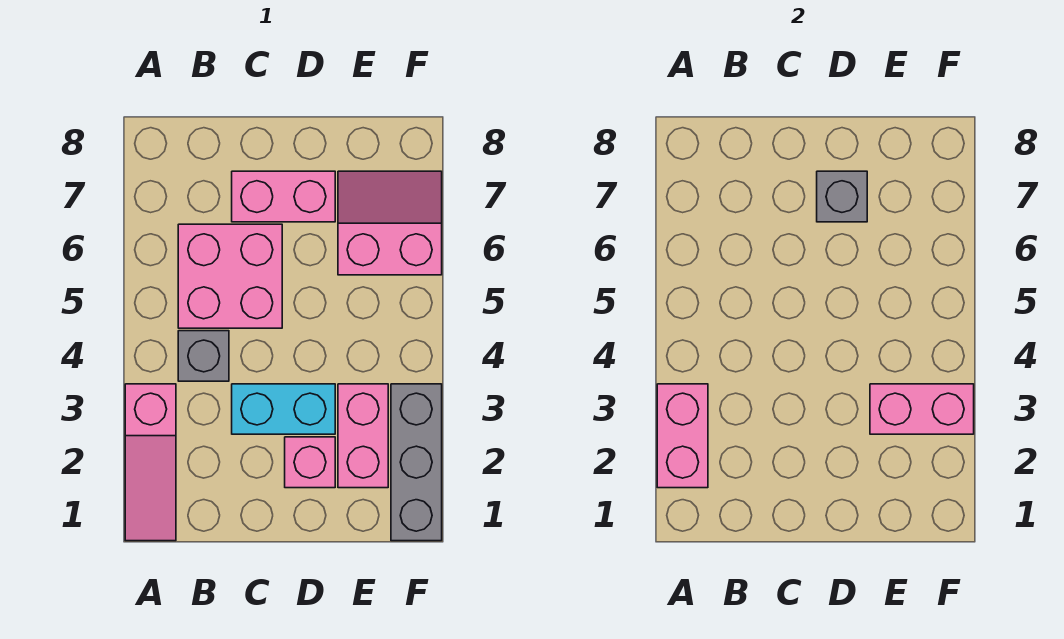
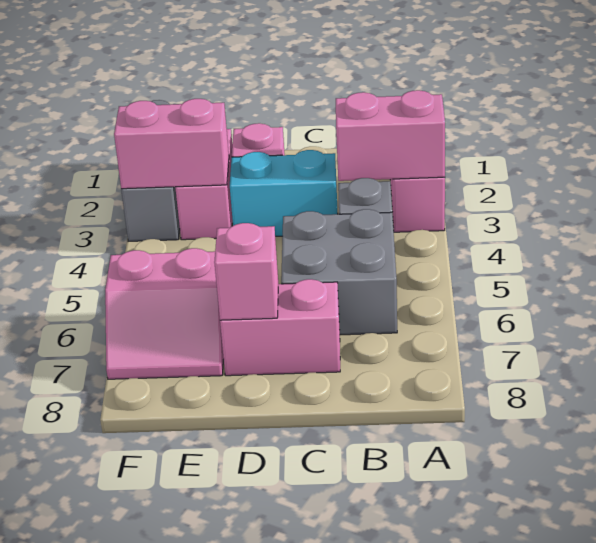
pink 1x2 brick [657,384,708,488] -> pink 1x2 brick turned to [336,90,445,181]
pink 2x2 brick [178,224,282,328] -> grey 2x2 brick [281,209,397,335]
grey 1x1 brick [817,171,867,222] -> pink 1x1 brick [214,223,278,320]

